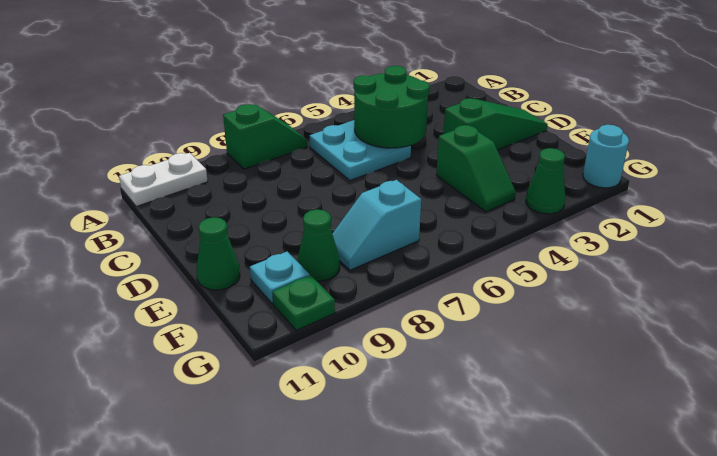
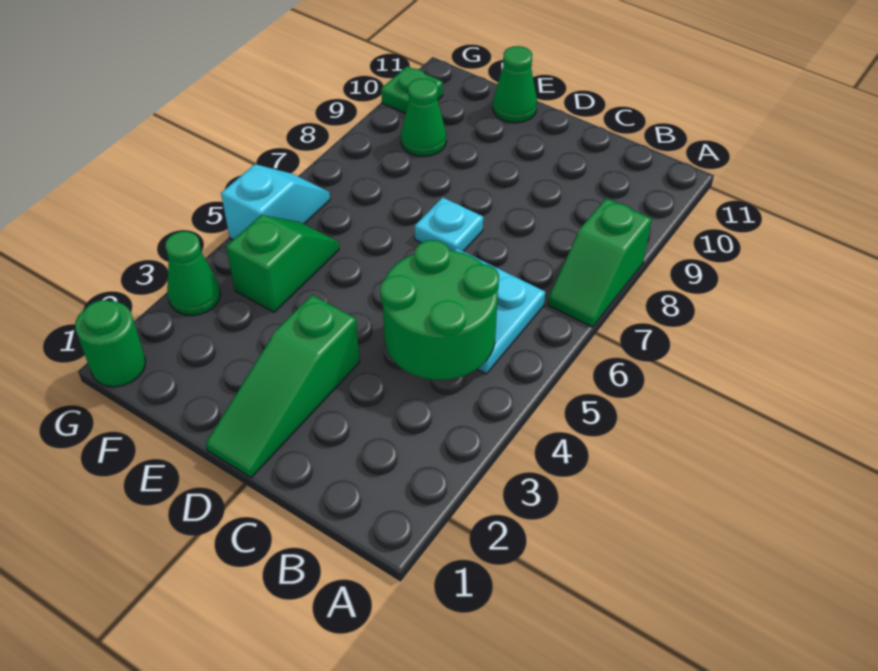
white 1x2 plate [119,153,208,207] -> none
green 1x2 slope [436,125,516,212] -> green 1x2 slope turned to [226,215,339,312]
cyan 1x2 slope [332,180,421,270] -> cyan 1x2 slope moved to [221,164,330,240]
cyan 1x1 plate [250,252,310,304] -> cyan 1x1 plate moved to [415,197,483,251]
cyan 1x1 round brick [583,125,629,188] -> green 1x1 round brick [75,300,145,387]

